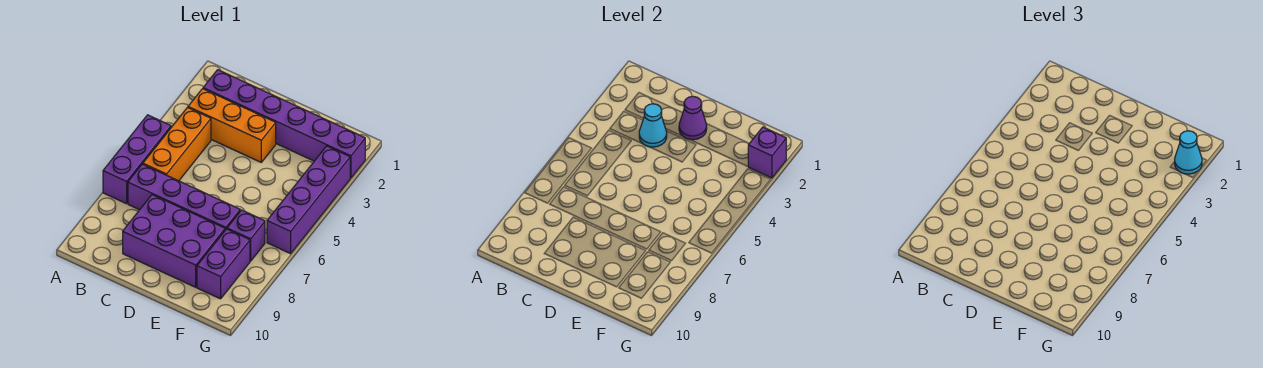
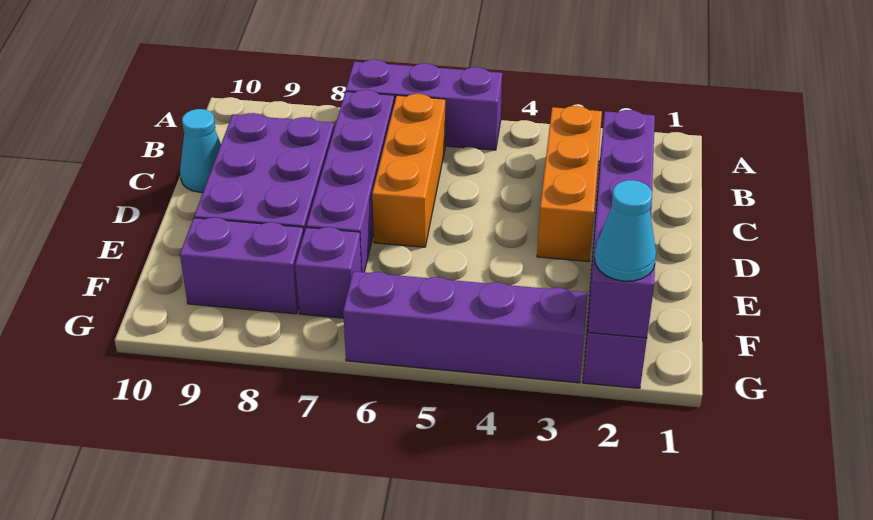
orange 1x3 brick [143,108,211,181] -> orange 1x3 brick turned to [372,94,445,247]
cyan 1x1 cone [639,104,667,147] -> cyan 1x1 cone moved to [180,109,221,192]
purple 1x1 cone [679,96,707,140] -> none

